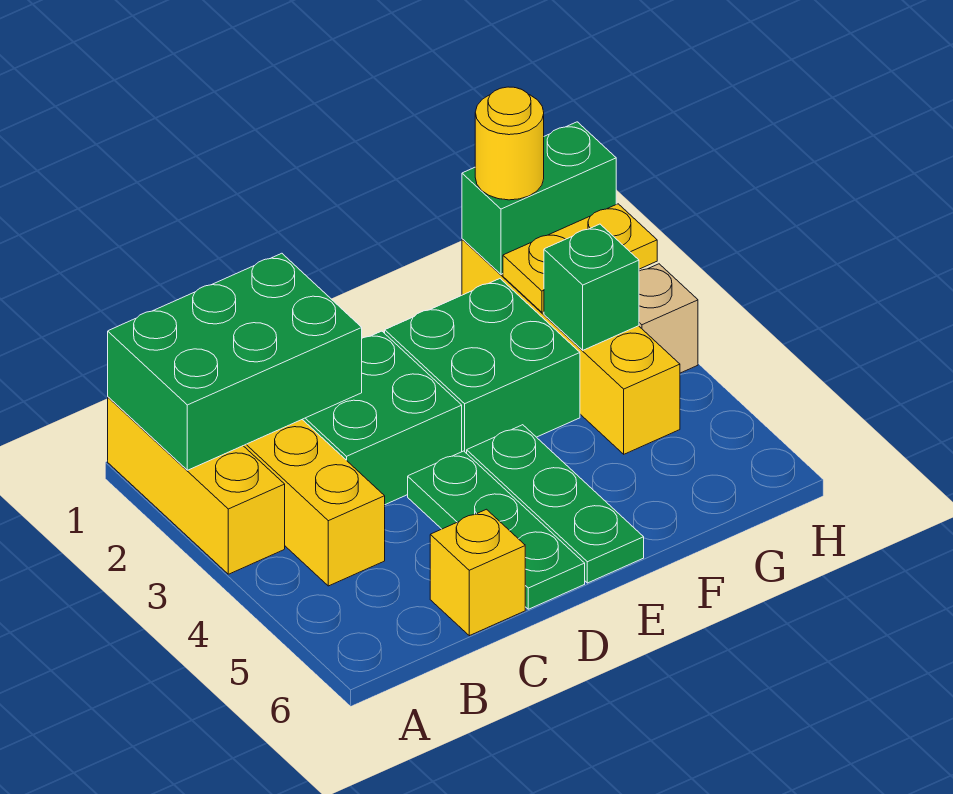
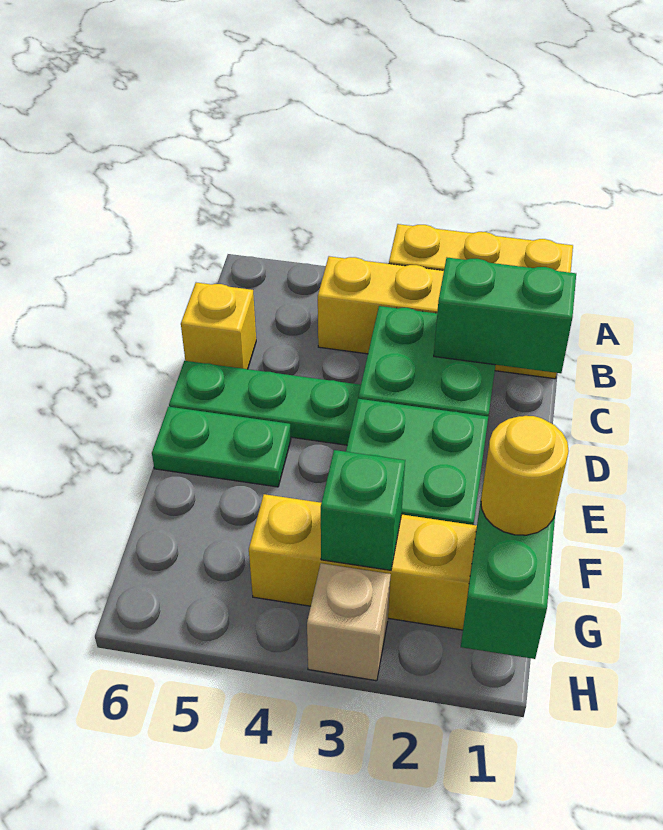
green 2x3 brick [108,253,362,470] -> green 1x2 brick [434,258,576,373]
green 1x3 plate [467,425,644,583] -> green 1x2 plate [152,407,291,487]
yellow 1x2 plate [503,204,657,312] -> none

